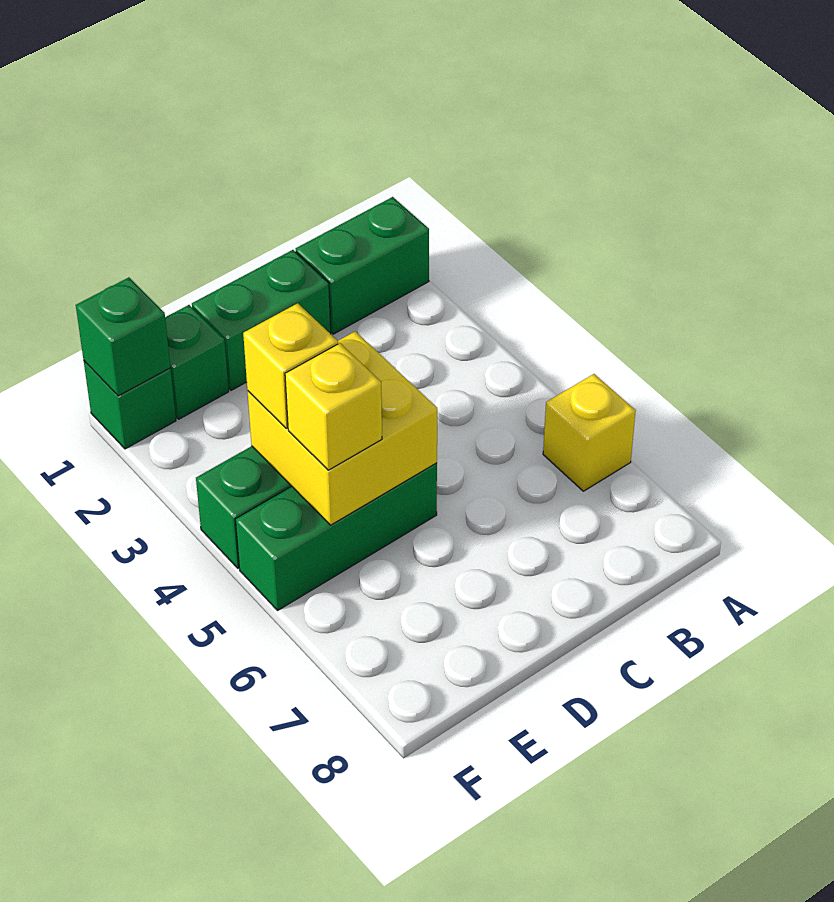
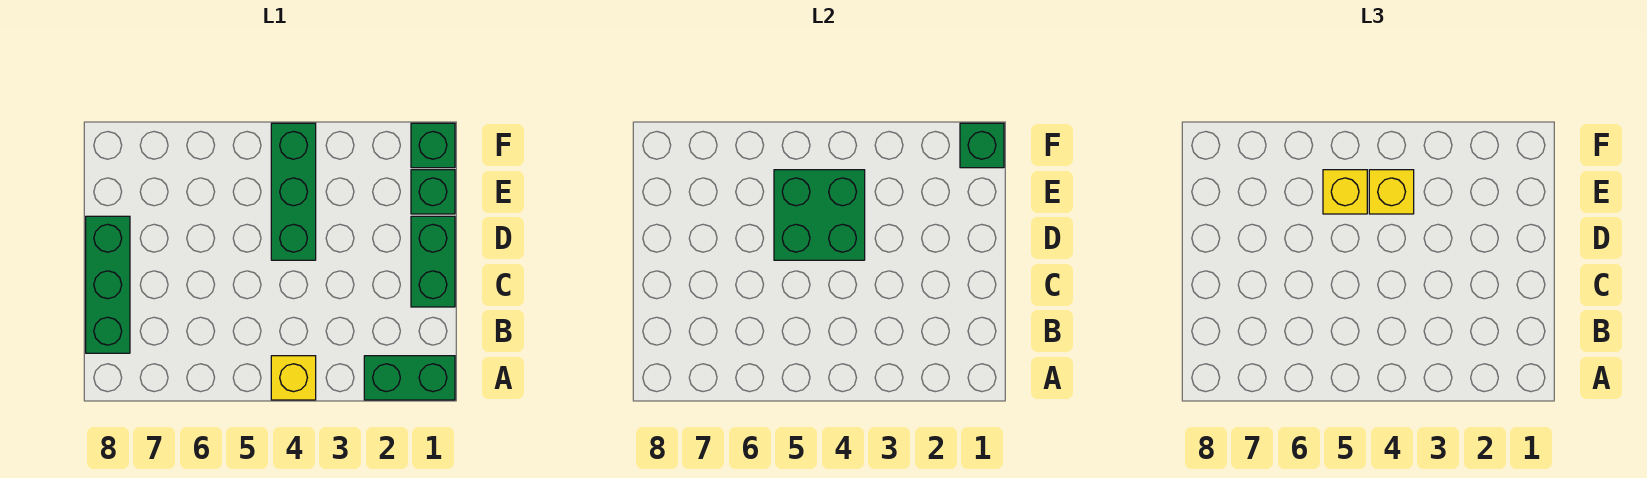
green 1x2 brick [296,197,429,334] -> green 1x2 brick turned to [364,356,455,400]
yellow 1x1 brick [543,374,636,491] -> yellow 1x1 brick moved to [271,356,316,400]
yellow 2x2 brick [248,331,437,525] -> green 2x2 brick [774,170,865,260]
green 1x3 brick [235,463,437,610] -> green 1x3 brick moved to [86,216,130,353]

